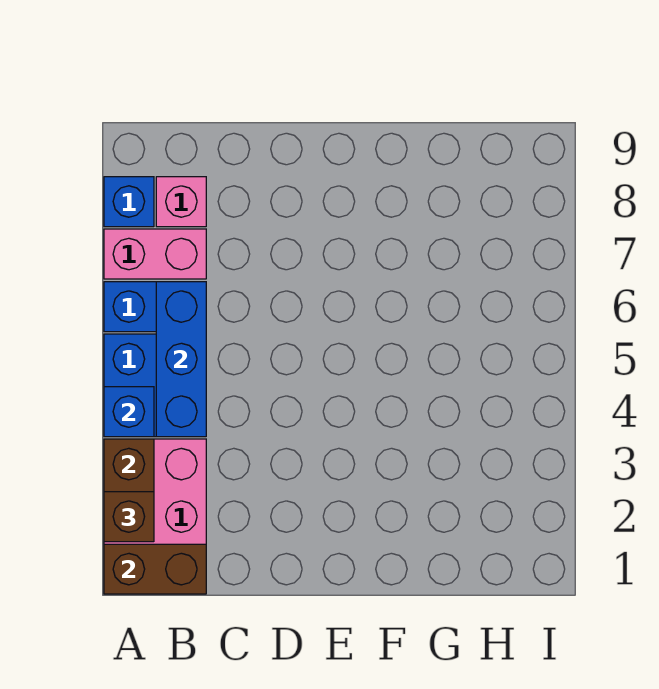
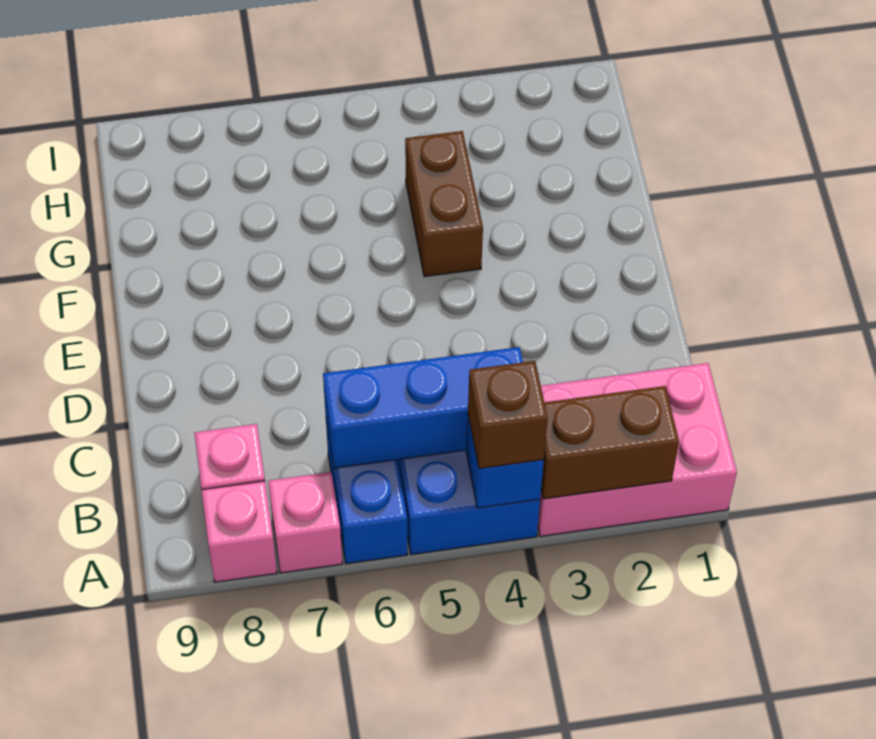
brown 1x2 brick [104,544,206,594] -> brown 1x2 brick moved to [405,131,483,277]
brown 1x1 brick [104,492,154,542] -> brown 1x1 brick moved to [468,361,548,468]
pink 1x2 brick [104,229,206,279] -> pink 1x1 brick [268,472,342,573]
blue 1x1 brick [104,177,154,227] -> pink 1x1 brick [202,481,277,582]

